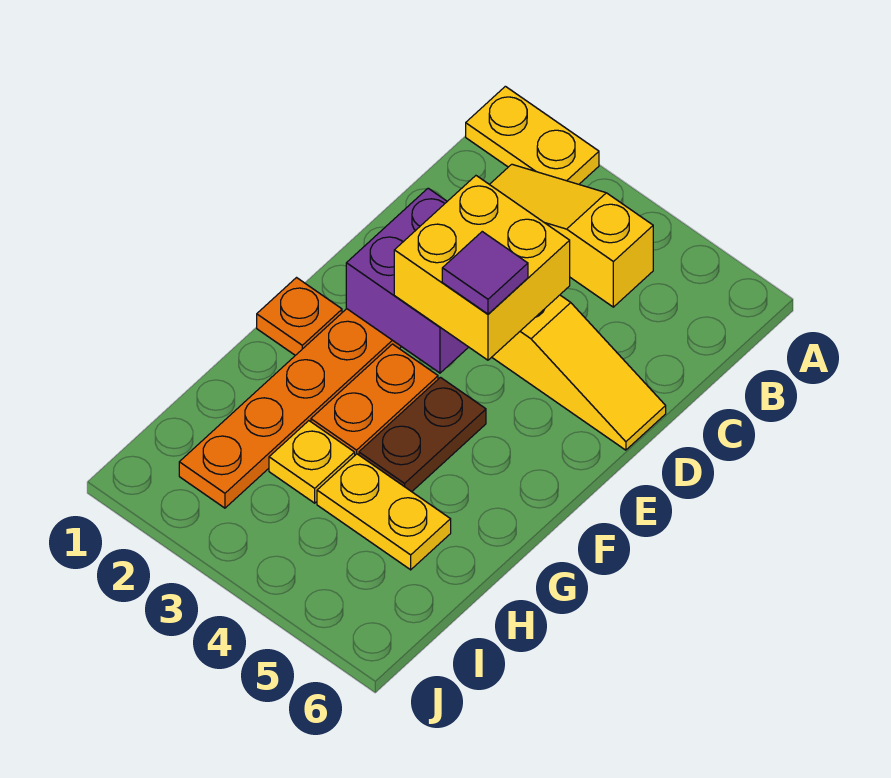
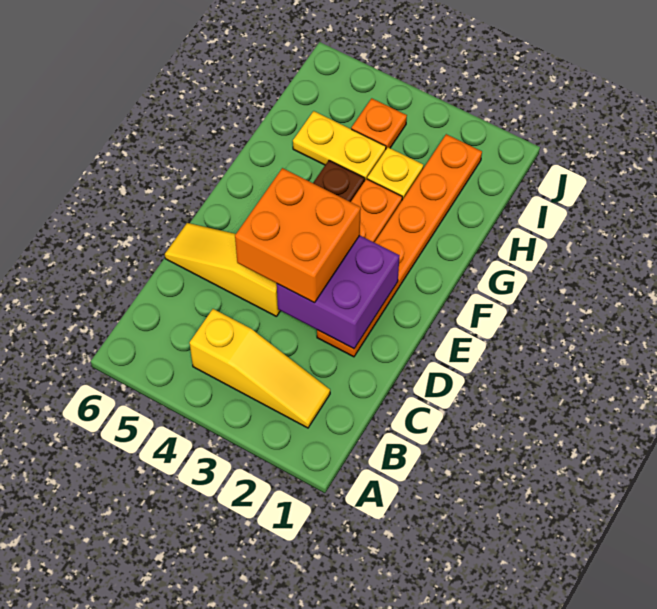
yellow 1x2 plate [466,86,599,184] -> none
yellow 2x2 brick [394,176,570,360] -> orange 2x2 brick [235,168,361,303]
purple 1x1 tile [442,232,528,314] -> none
orange 1x1 plate [257,278,342,355] -> orange 1x1 plate moved to [351,98,407,149]

